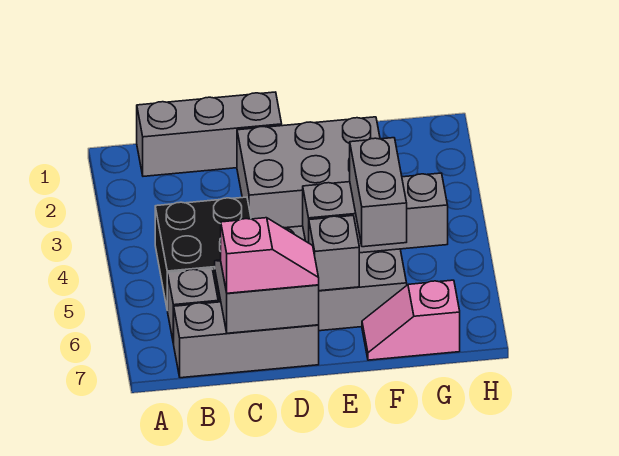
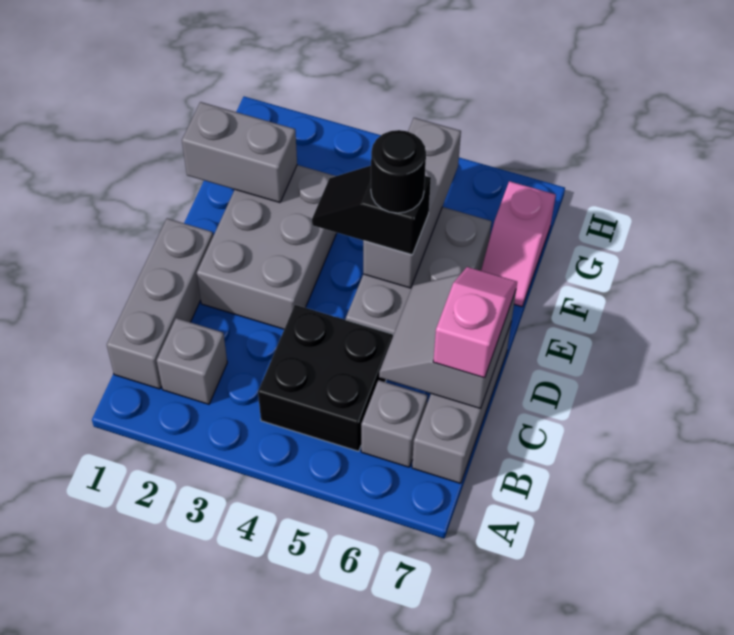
none -> black 1x2 slope [312,166,431,255]
none -> black 1x1 round brick [371,130,426,213]
grey 1x1 brick [309,216,359,291] -> grey 1x1 brick moved to [157,318,227,404]
grey 1x2 brick [350,138,407,247] -> grey 1x2 brick moved to [182,102,297,203]

